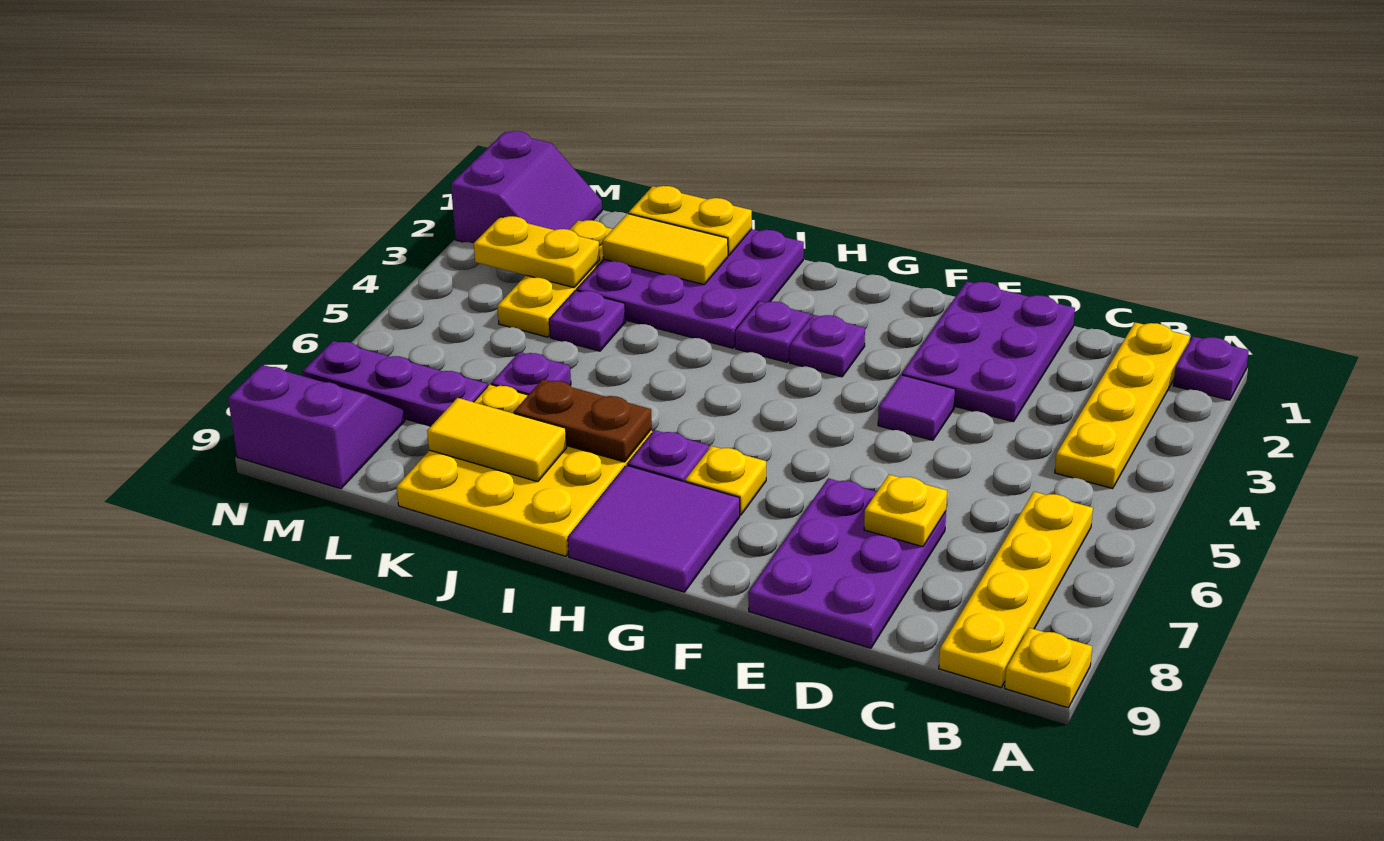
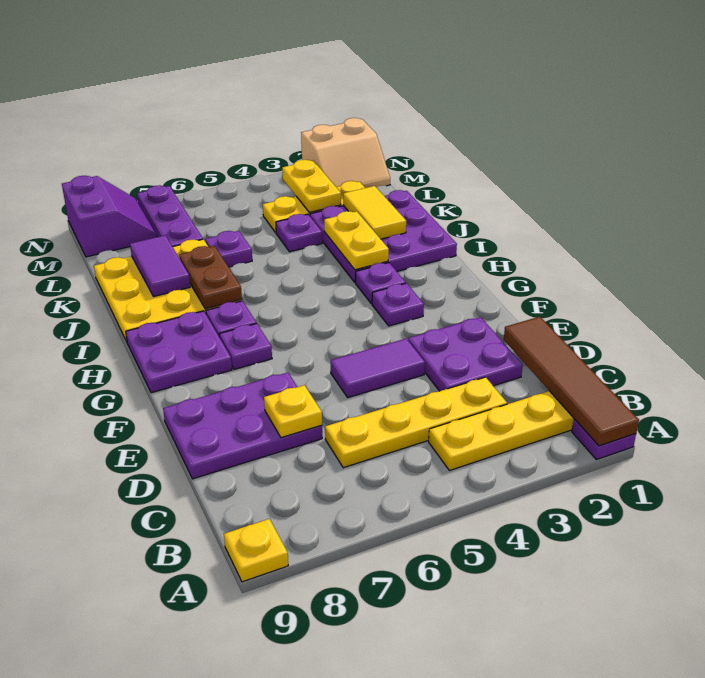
none -> brown 1x4 tile [504,317,639,446]
yellow 1x4 plate [939,492,1093,687] -> yellow 1x4 plate moved to [325,377,507,468]
purple 2x3 plate [902,281,1075,422] -> purple 2x2 plate [408,317,523,391]
purple 1x1 tile [878,375,955,440] -> purple 1x2 tile [331,339,425,398]
yellow 1x1 plate [685,446,766,515] -> purple 1x1 plate [219,323,272,369]
purple 2x2 tile [568,465,740,592] -> purple 2x2 plate [126,311,232,393]
yellow 1x2 plate [629,186,752,255] -> yellow 1x2 plate moved to [324,211,389,270]
yellow 1x2 tile [427,398,567,482] -> purple 1x2 tile [130,235,190,297]
purple 2x2 slope [451,131,602,243] -> tan 2x2 slope [301,118,390,188]

